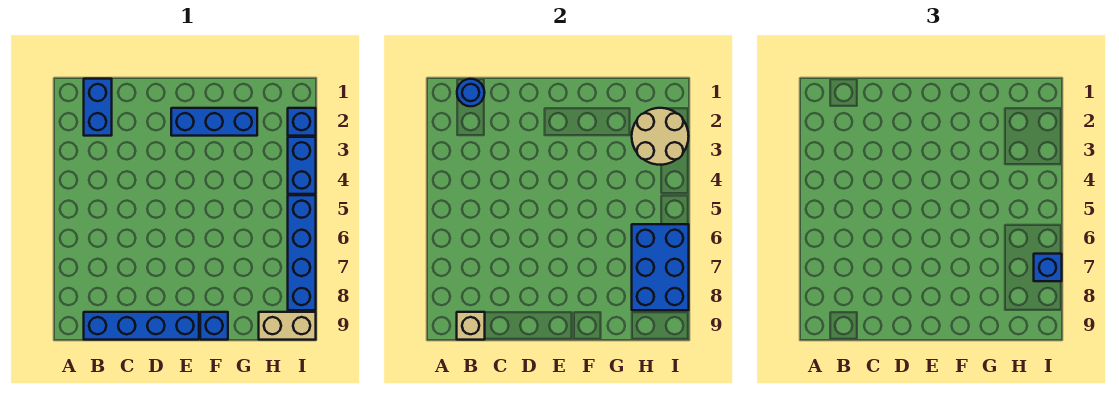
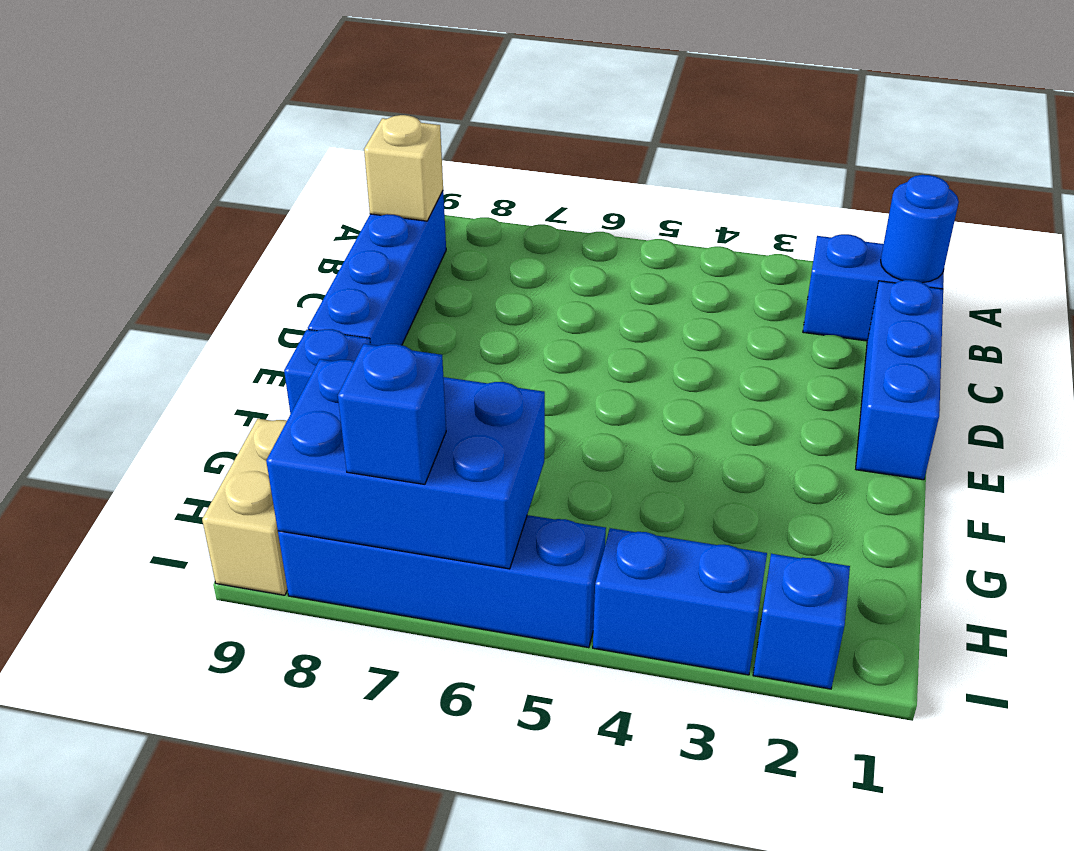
blue 1x3 brick [171,108,257,136] -> blue 1x3 brick moved to [856,280,943,480]
tan 2x2 round brick [632,108,689,165] -> none

